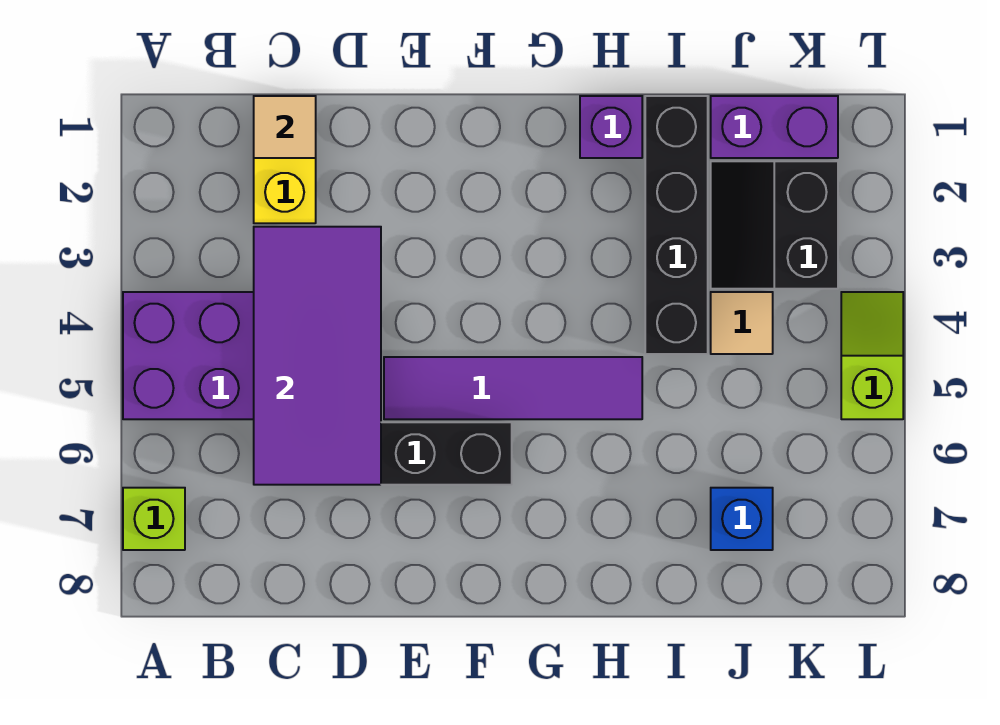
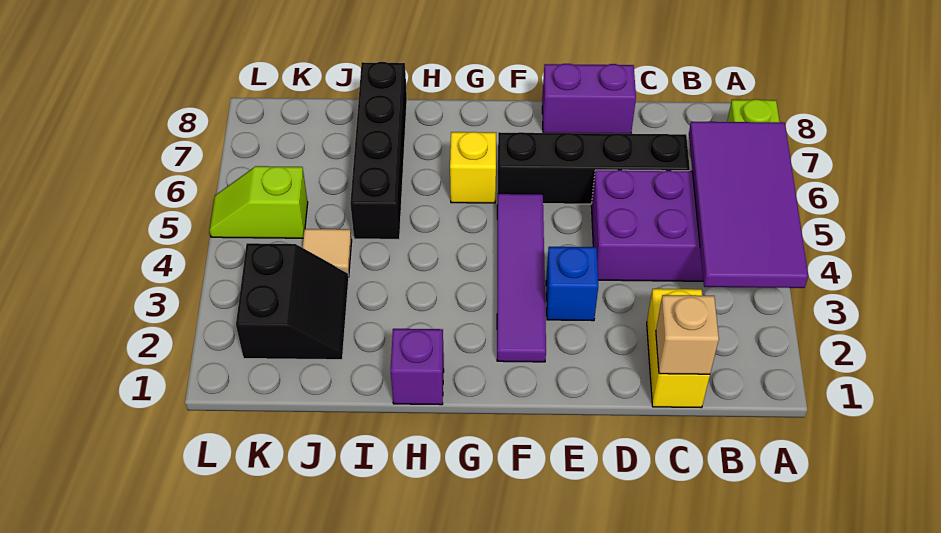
tan 1x1 tile [254,96,316,158] -> tan 1x1 brick [656,295,719,374]
purple 2x4 tile [254,227,381,485] -> purple 2x4 tile moved to [689,122,808,288]
purple 1x4 tile [384,357,642,419] -> purple 1x4 tile turned to [497,193,546,362]
none -> yellow 1x1 brick [450,132,496,203]
black 1x4 brick [645,96,708,354] -> black 1x4 brick moved to [350,62,407,239]
purple 1x2 brick [711,96,838,158] -> purple 1x2 brick moved to [542,64,636,134]
blue 1x1 brick [711,488,773,550] -> blue 1x1 brick moved to [546,247,598,321]
lime 1x2 slope [841,292,903,419] -> lime 1x2 slope turned to [210,166,308,238]

